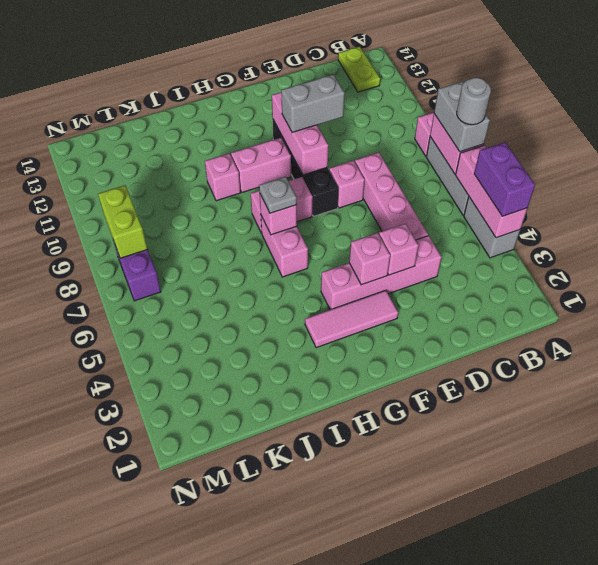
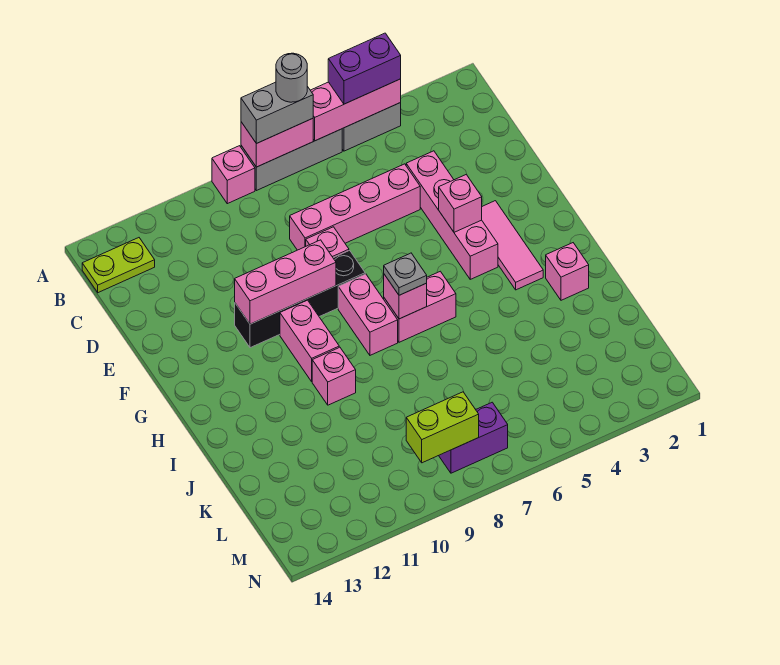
pink 1x1 brick [379,224,418,275] -> pink 1x1 brick moved to [546,243,589,300]
grey 1x2 brick [282,74,345,132] -> none

